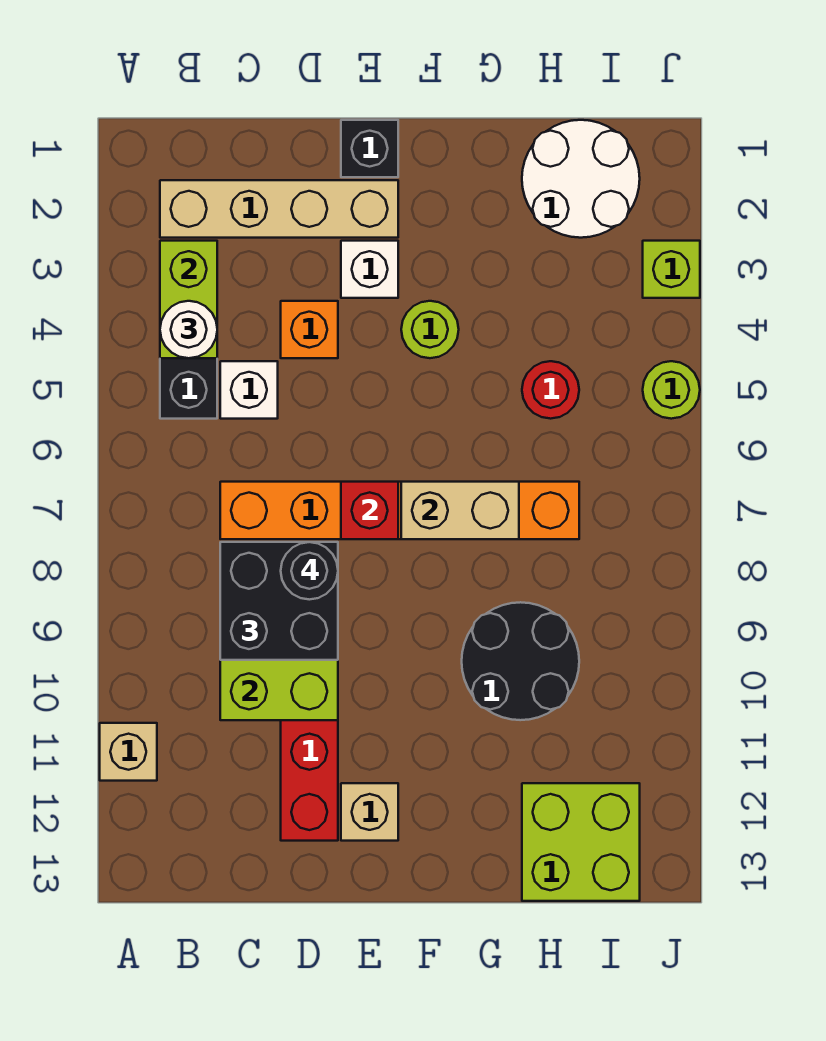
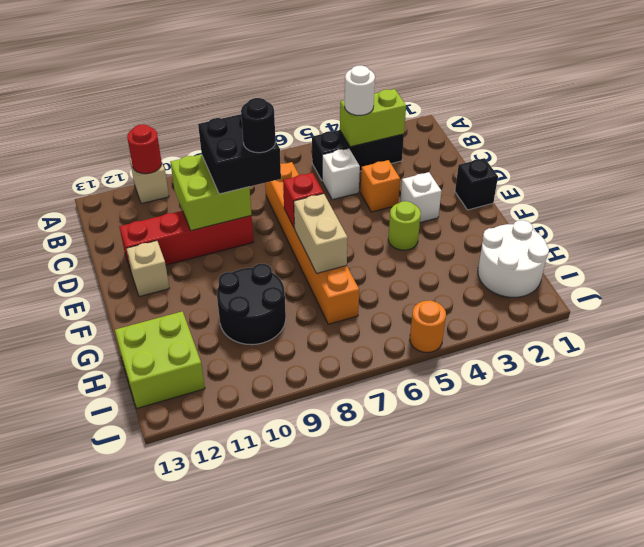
tan 1x4 brick [160,180,398,238] -> none
red 1x1 round brick [522,361,579,419] -> red 1x1 round brick moved to [127,124,162,174]
lime 1x1 brick [643,241,700,298] -> none
lime 1x1 round brick [643,361,700,419] -> orange 1x1 round brick [410,300,446,353]

